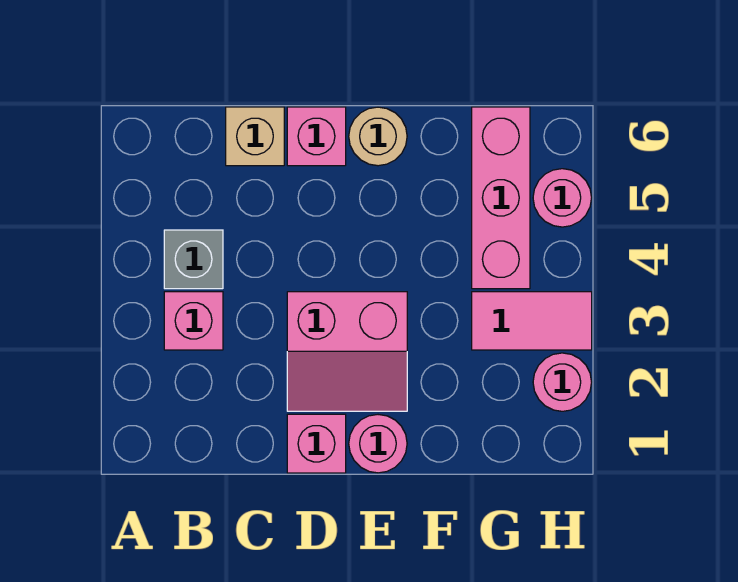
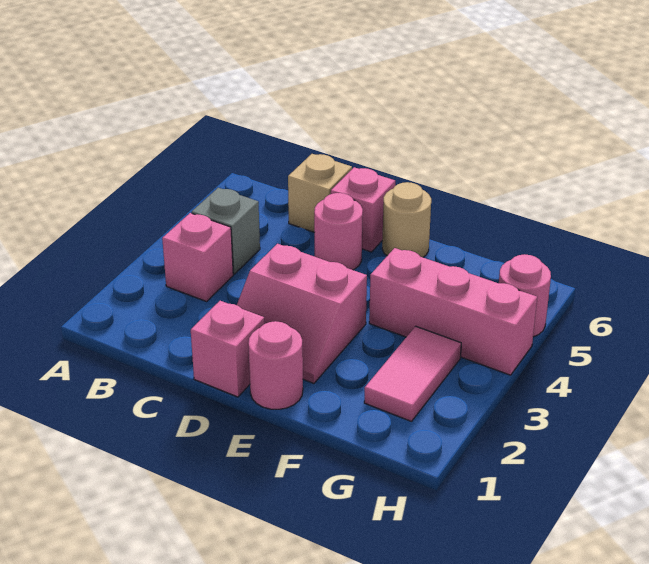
pink 1x2 tile [472,292,592,350] -> pink 1x2 tile turned to [364,326,461,421]
pink 1x3 brick [472,107,530,289] -> pink 1x3 brick turned to [369,248,537,375]
pink 1x1 round brick [533,353,592,411] -> pink 1x1 round brick moved to [314,193,363,270]

